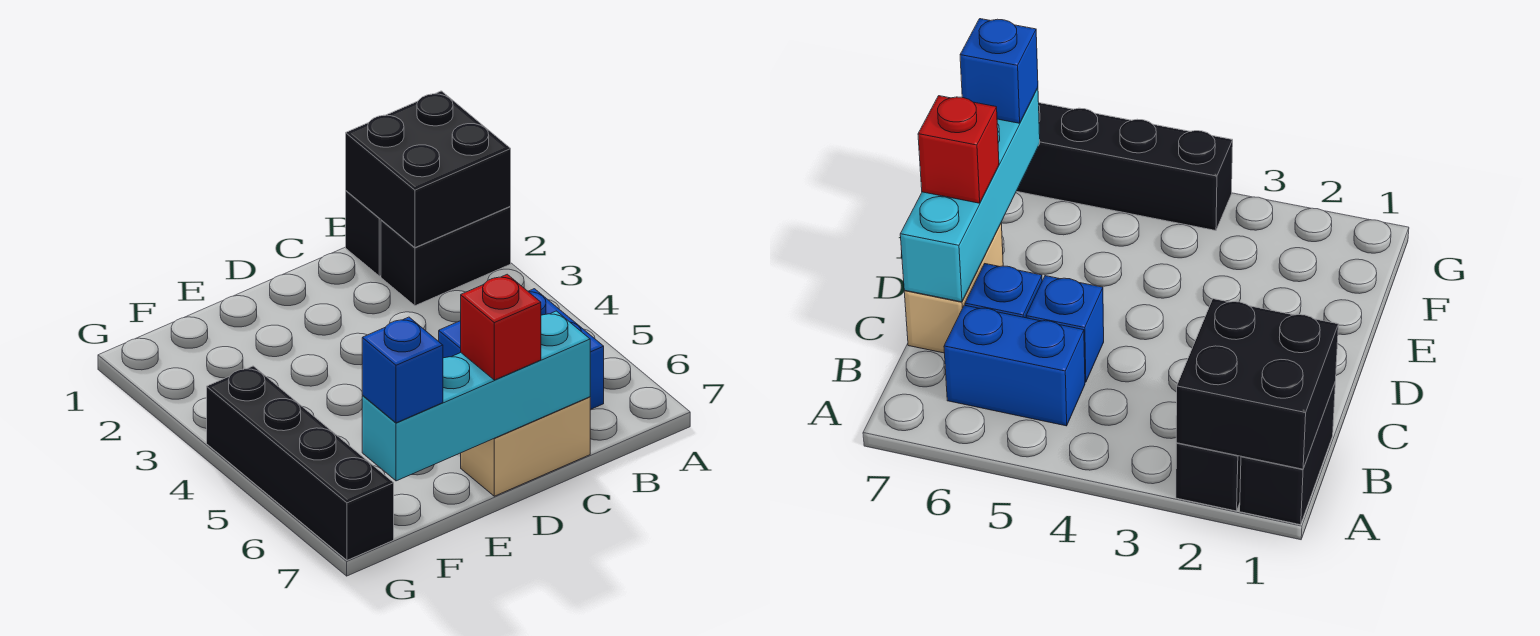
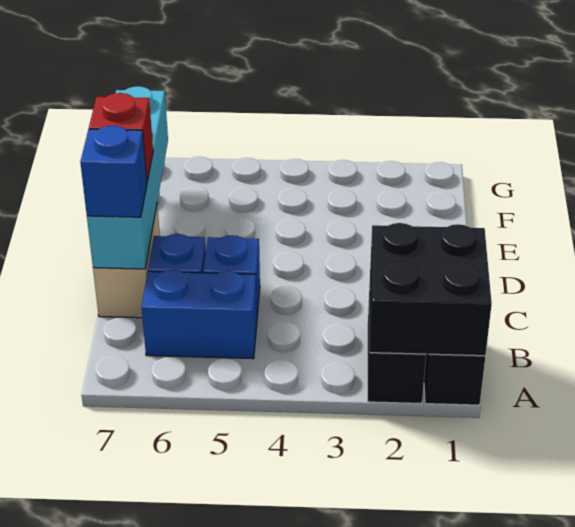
blue 1x1 brick [362,317,443,423] -> blue 1x1 brick moved to [80,126,147,217]
black 1x4 brick [207,366,394,560] -> none

